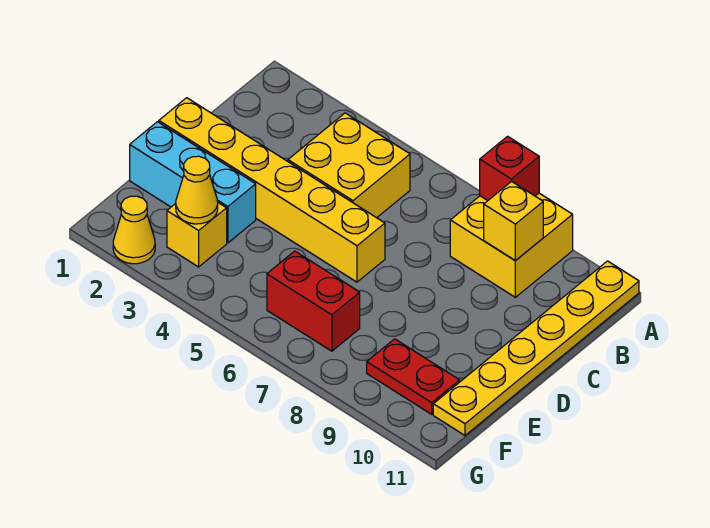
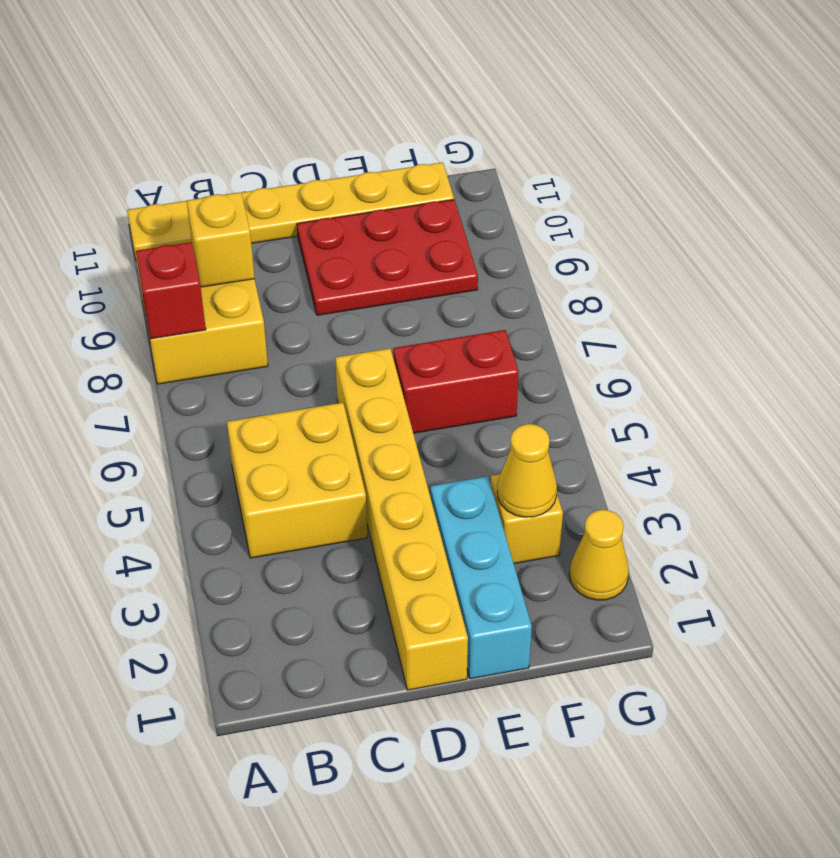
red 1x2 brick [267,251,360,351] -> red 1x2 brick turned to [393,330,519,433]
red 1x2 plate [367,339,460,414] -> red 2x3 plate [297,200,478,315]

